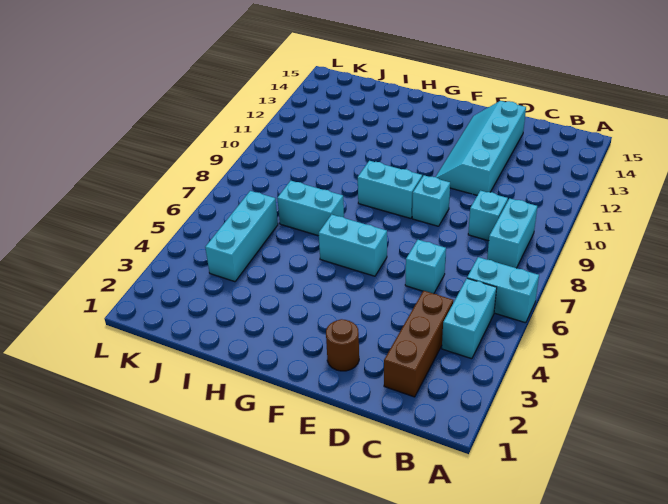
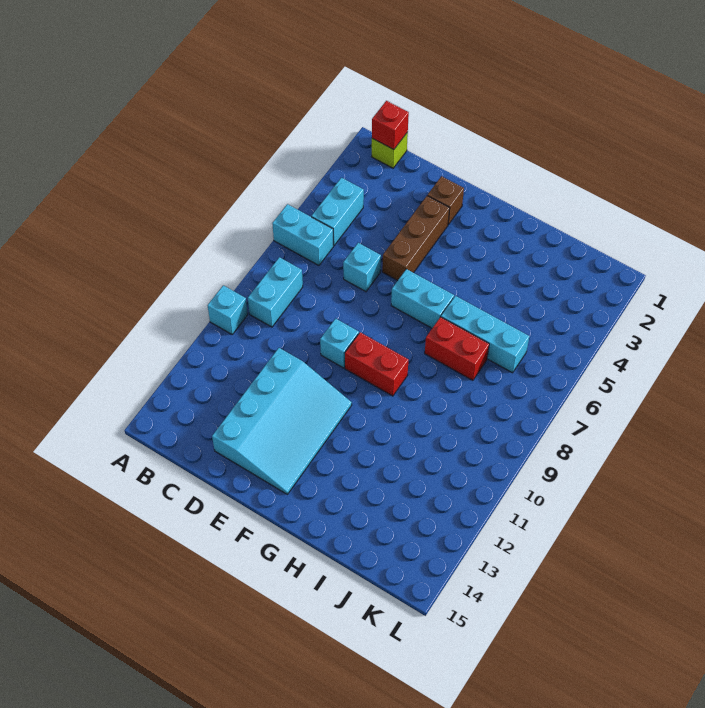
none -> lime 1x1 brick [372,132,408,168]
none -> red 1x1 brick [372,101,409,150]
brown 1x3 brick [384,291,453,397] -> brown 1x3 brick moved to [382,196,450,281]
cyan 1x1 brick [468,191,508,241] -> cyan 1x1 brick moved to [208,285,248,334]
cyan 2x4 slope [436,101,526,195] -> cyan 3x4 slope [212,348,352,494]
brown 1x1 round brick [326,319,359,371] -> brown 1x1 brick [428,176,464,224]
cyan 1x2 brick [358,161,422,218] -> red 1x2 brick [345,332,408,396]
cyan 1x2 brick [277,181,344,236] -> red 1x2 brick [425,317,489,380]
cyan 1x3 brick [205,191,278,282] -> cyan 1x3 brick turned to [441,296,529,373]

